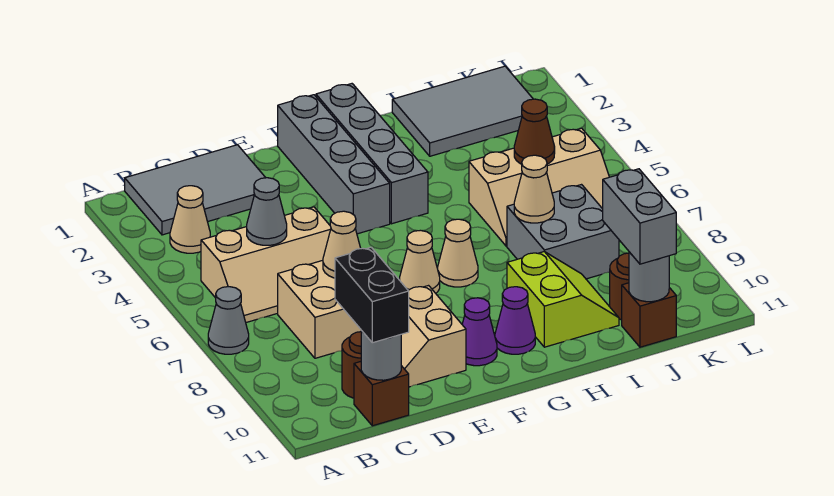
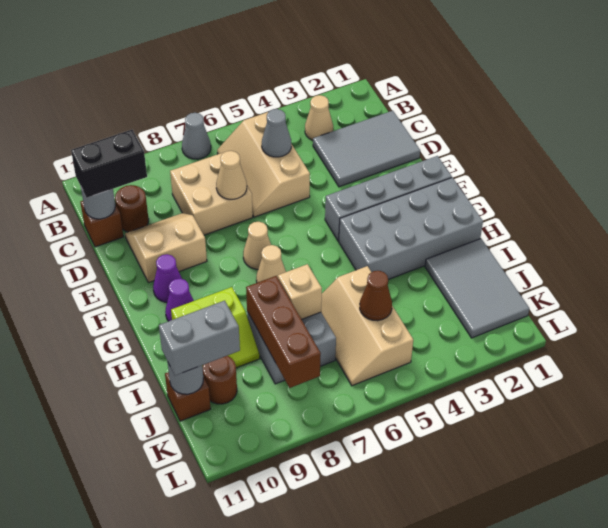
grey 2x3 tile [125,145,266,235] -> grey 2x3 tile turned to [313,111,420,187]
grey 1x4 brick [316,84,428,224] -> grey 2x4 brick [339,178,483,279]
tan 1x1 cone [514,155,554,223] -> tan 1x1 brick [278,264,322,319]
none -> brown 1x3 brick [246,276,321,388]

